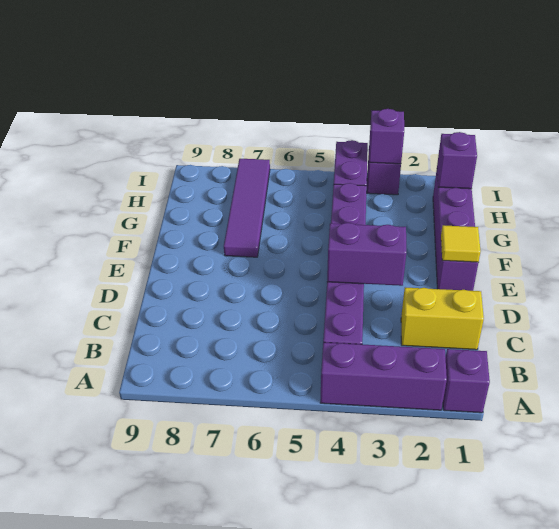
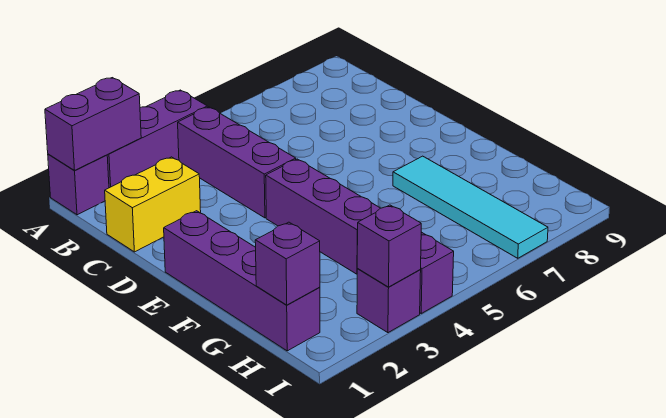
purple 1x2 brick [327,223,407,286] -> purple 1x2 brick moved to [45,78,141,170]
yellow 1x1 tile [441,225,481,262] -> none
purple 1x4 tile [224,159,270,257] -> cyan 1x4 tile [393,156,548,258]

